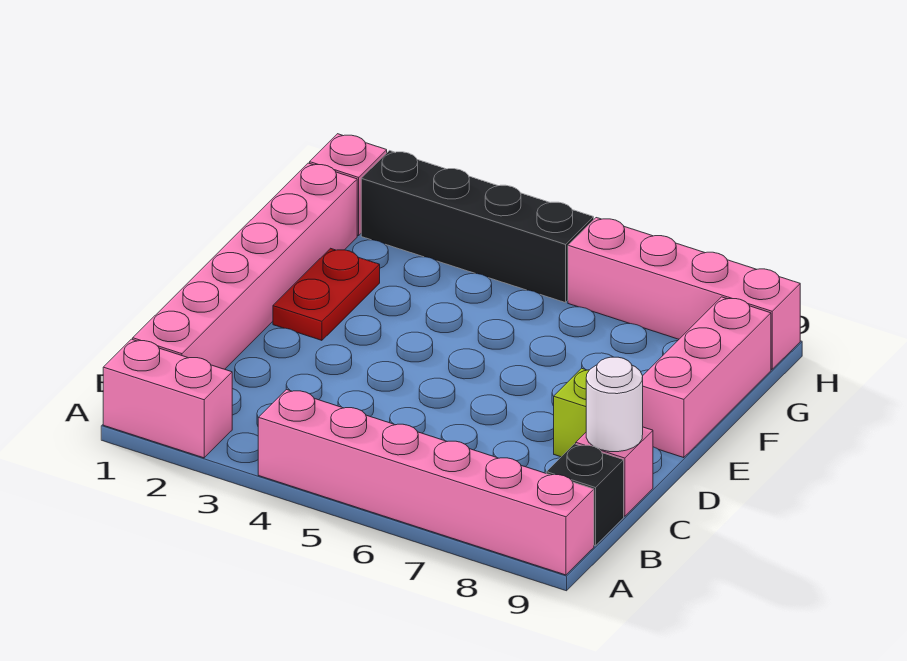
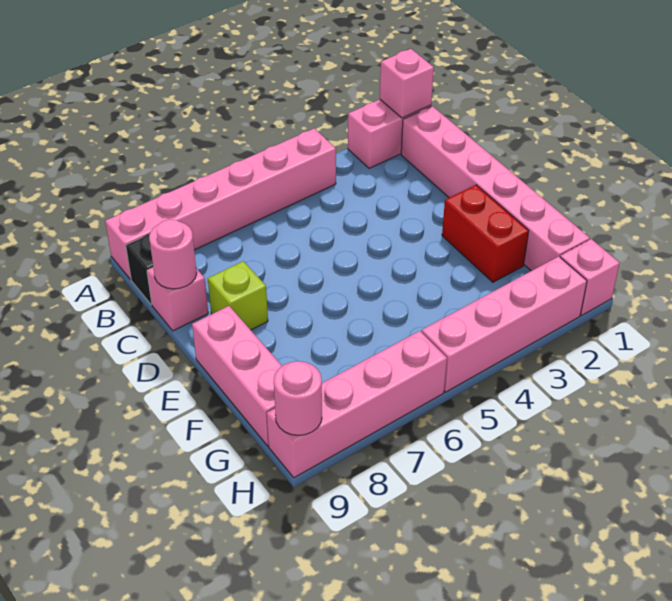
none -> pink 1x1 brick [380,49,434,118]
white 1x1 round brick [586,357,643,452] -> pink 1x1 round brick [149,219,197,289]
red 1x2 plate [273,248,380,340] -> red 1x2 brick [442,185,529,282]
black 1x4 brick [361,151,594,303] -> pink 1x4 brick [422,256,587,392]
none -> pink 1x1 round brick [274,361,322,435]

